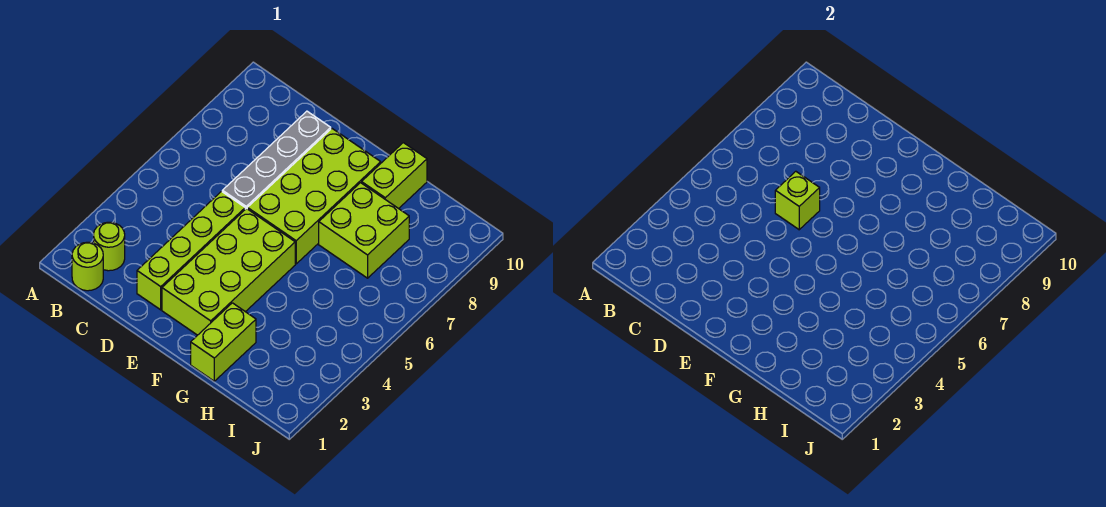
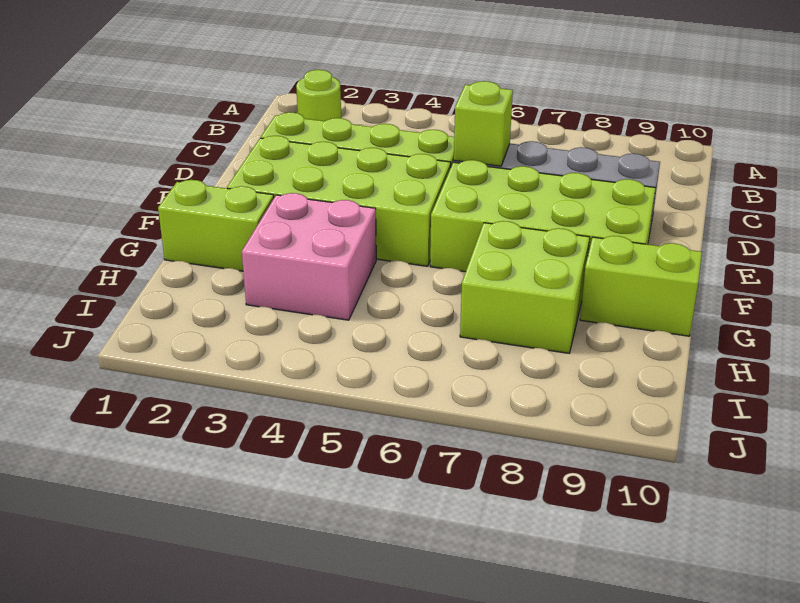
lime 1x1 round brick [72,242,103,291] -> none
none -> pink 2x2 brick [242,193,376,320]

